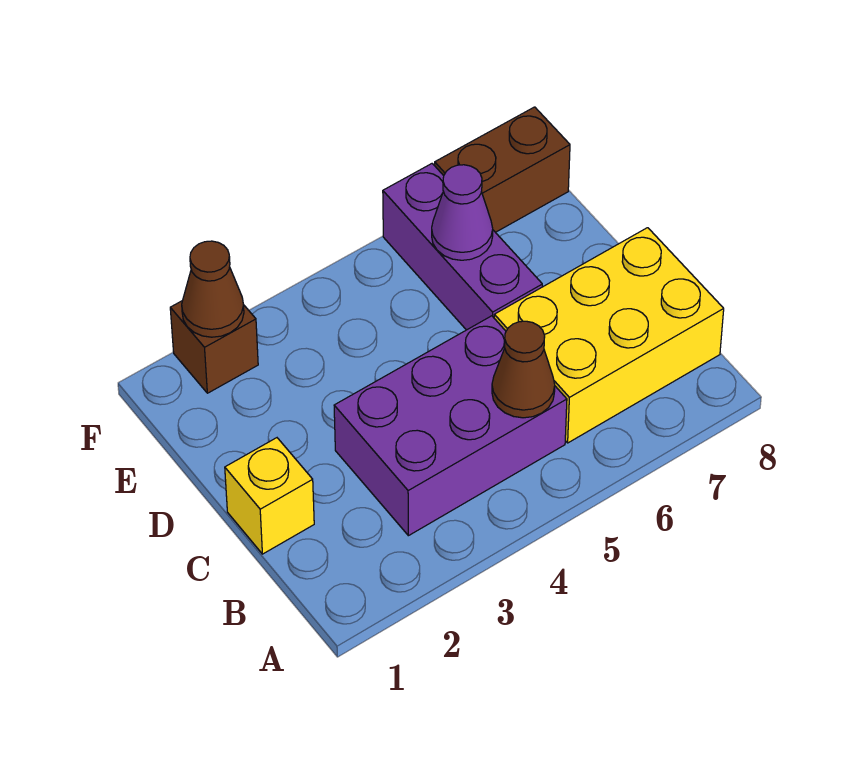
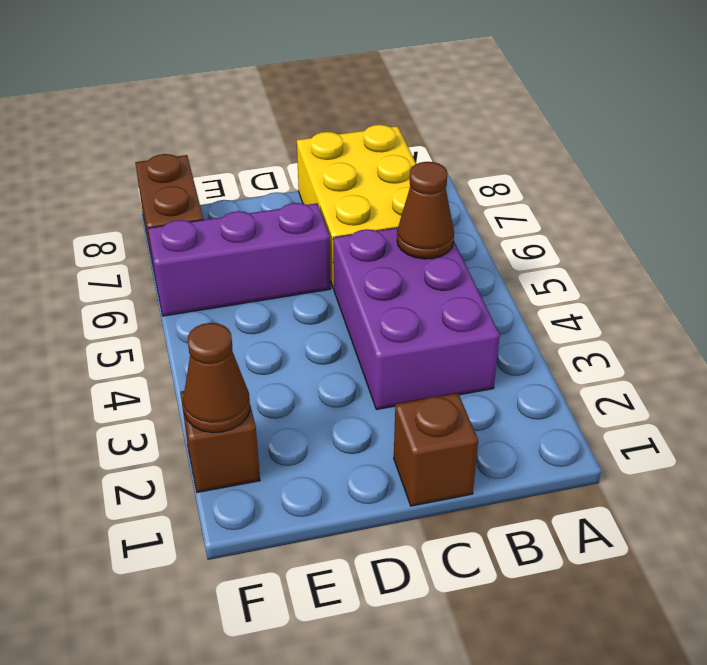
yellow 1x1 brick [225,438,314,554] -> brown 1x1 brick [394,393,478,506]
purple 1x1 cone [432,165,493,260] -> none

